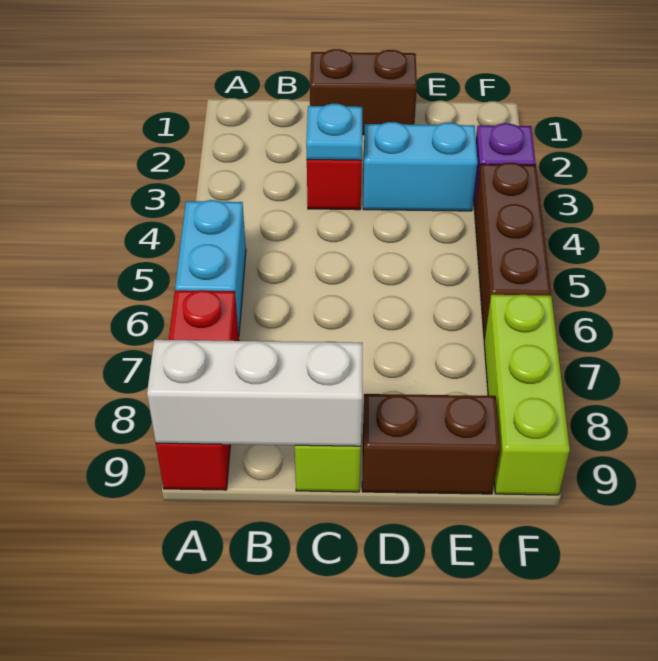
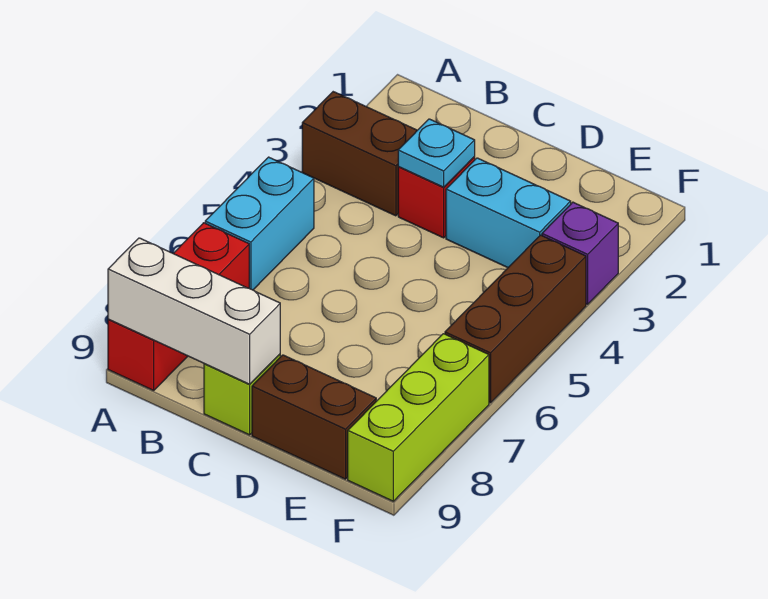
brown 1x2 brick [310,49,417,135] -> brown 1x2 brick moved to [302,92,417,216]

